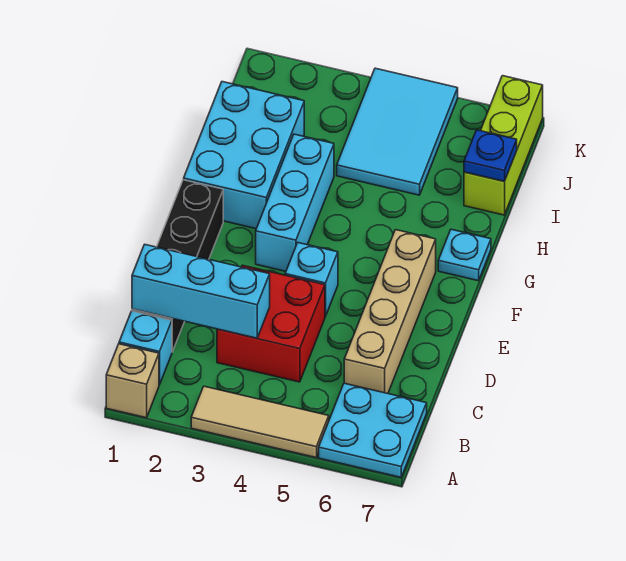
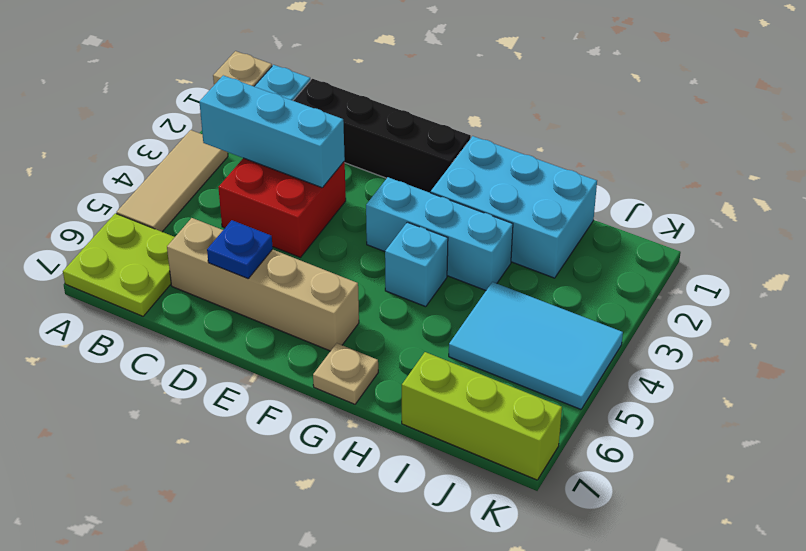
cyan 2x2 plate [319,383,427,477] -> lime 2x2 plate [63,213,175,316]
cyan 1x3 brick [132,244,270,338] -> cyan 1x3 brick turned to [199,75,345,188]
cyan 1x1 brick [285,243,338,316] -> cyan 1x1 brick moved to [385,222,448,307]
cyan 1x1 plate [438,229,491,281] -> tan 1x1 plate [313,343,378,404]
blue 1x1 plate [464,130,517,181] -> blue 1x1 plate moved to [207,220,273,279]

